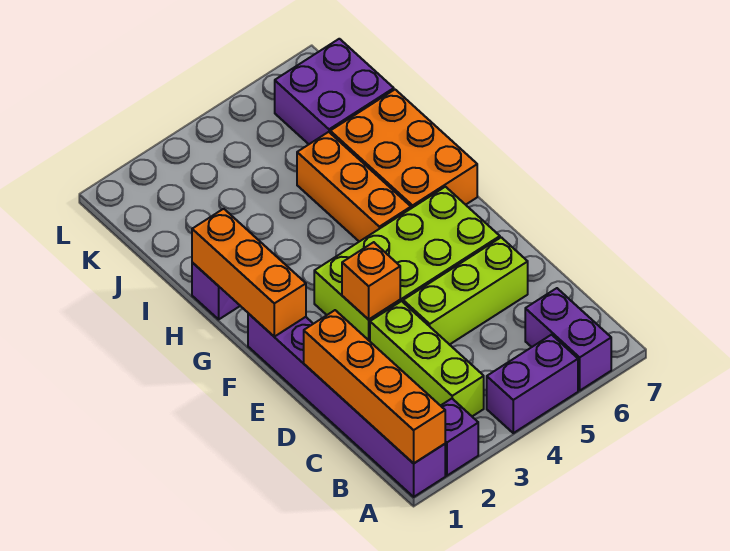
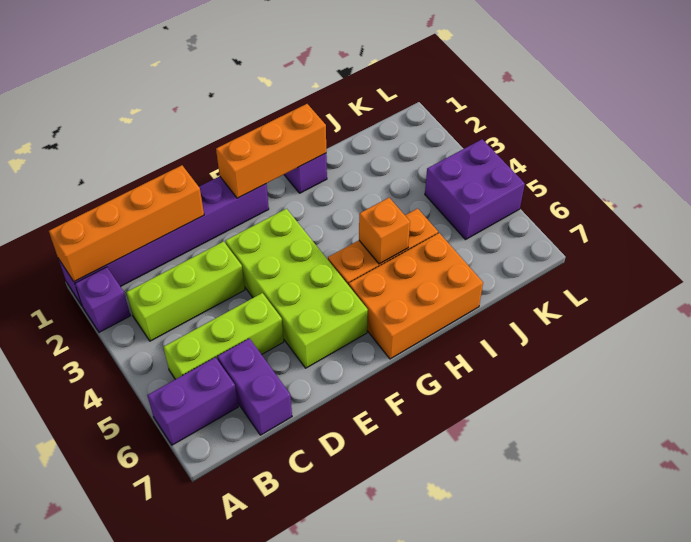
purple 1x2 brick [487,335,578,433] -> purple 1x2 brick moved to [217,338,292,435]
lime 1x3 brick [403,237,528,345] -> lime 1x3 brick turned to [164,293,284,379]
orange 1x1 brick [342,242,400,320] -> orange 1x1 brick moved to [359,198,410,264]
purple 2x2 brick [275,39,394,144] -> purple 2x2 brick moved to [425,139,525,240]

